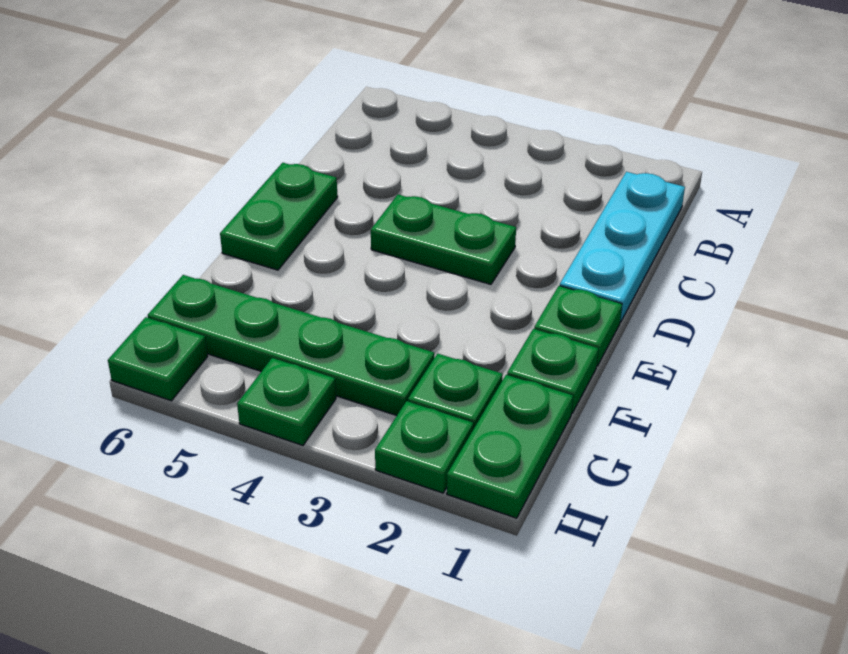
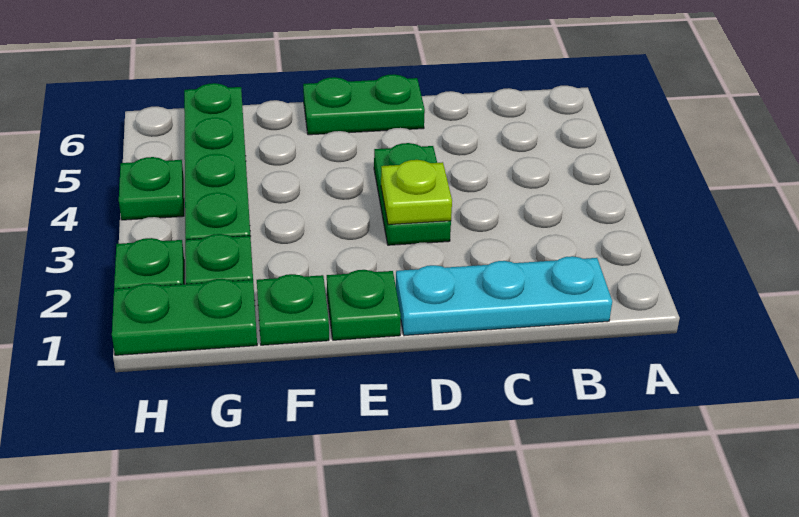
none -> lime 1x1 plate [381,160,452,225]
green 1x1 plate [108,317,208,401] -> none

